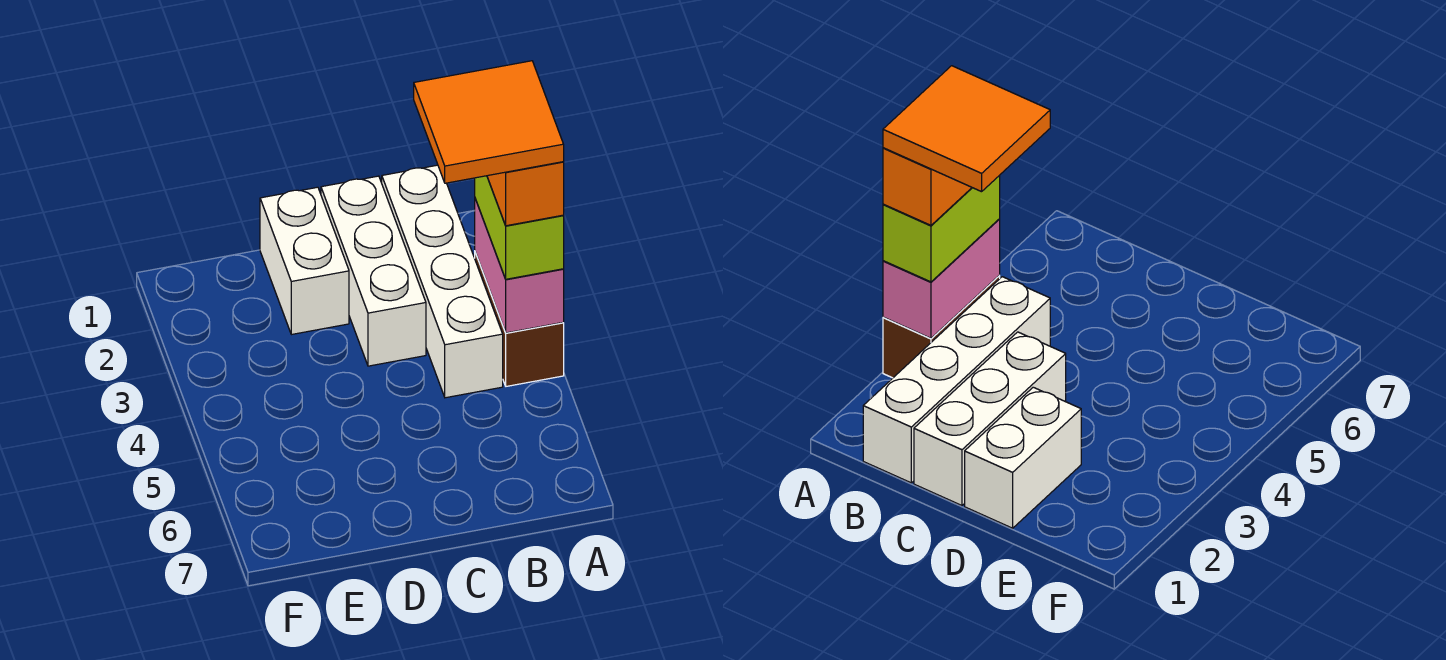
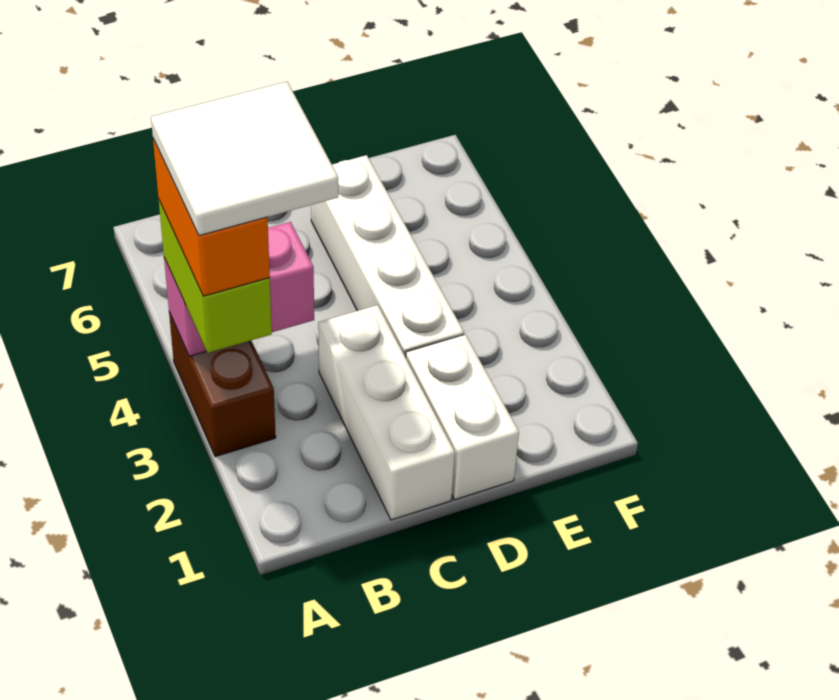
pink 1x2 brick [475,199,564,333] -> pink 1x2 brick turned to [164,222,314,356]
orange 2x2 tile [414,61,564,183] -> white 2x2 tile [151,82,338,236]
white 1x4 brick [382,165,503,398] -> white 1x4 brick moved to [311,155,464,357]

